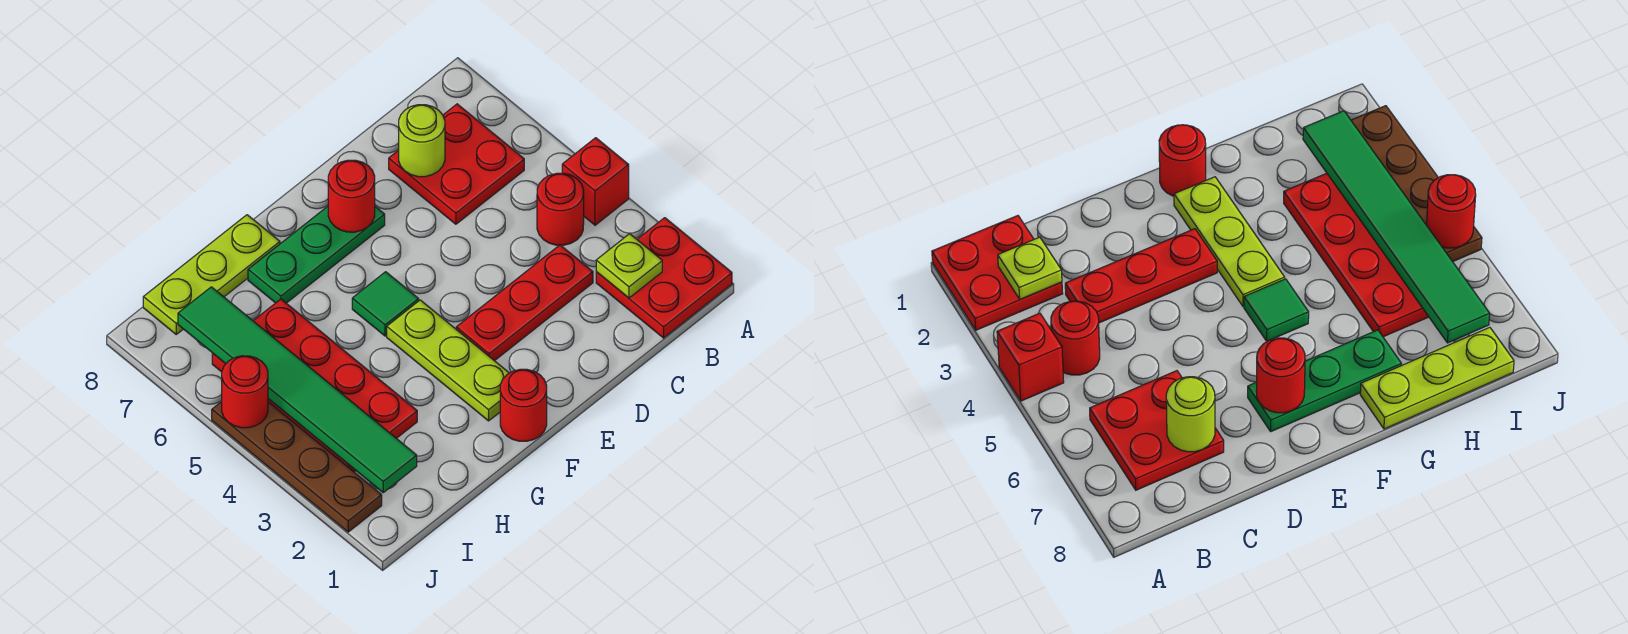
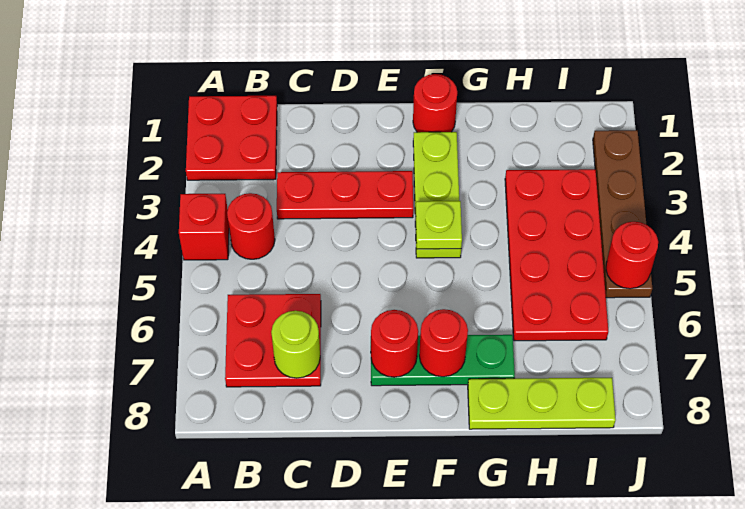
lime 1x1 plate [596,234,662,298] -> lime 1x1 plate moved to [416,201,462,249]
green 1x1 tile [352,272,419,336] -> none
none -> red 1x1 round brick [419,309,468,377]
green 1x6 tile [178,287,417,492] -> none

